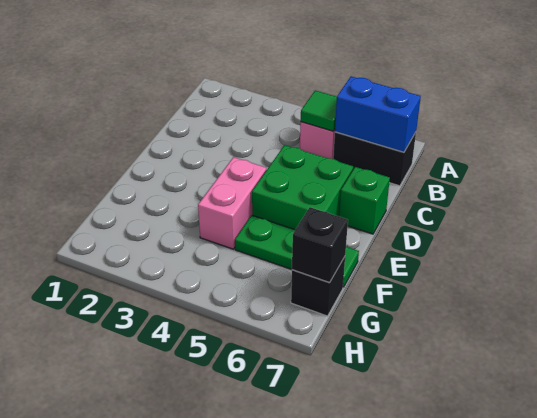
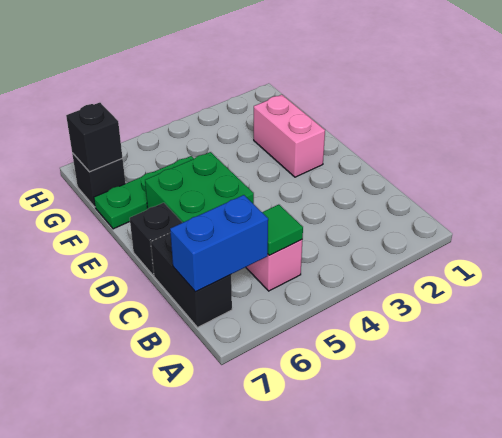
black 1x2 brick [333,132,416,186] -> black 1x2 brick turned to [151,233,232,328]
green 1x1 brick [339,167,390,234] -> black 1x1 brick [130,203,182,276]
pink 1x2 brick [198,157,266,249] -> pink 1x2 brick moved to [254,95,325,177]

